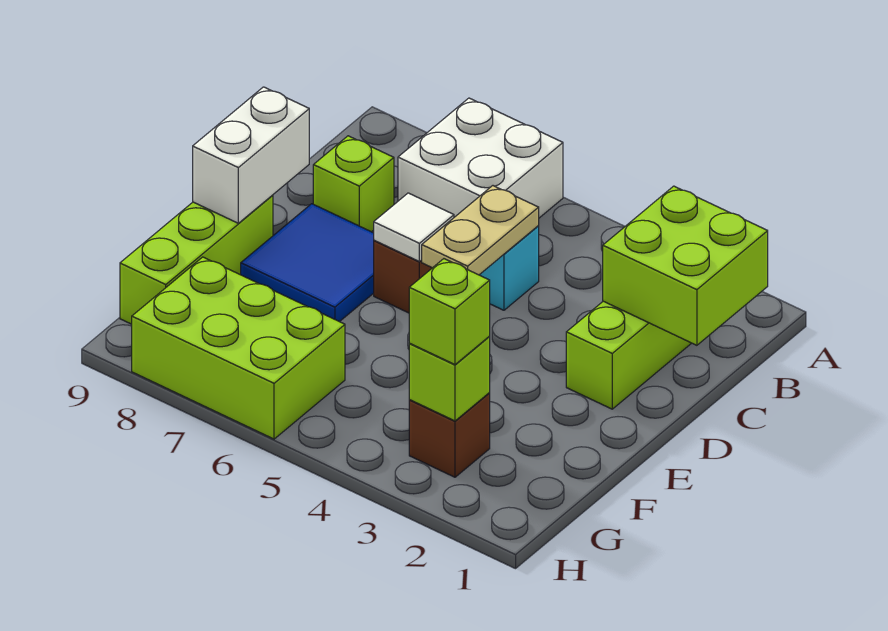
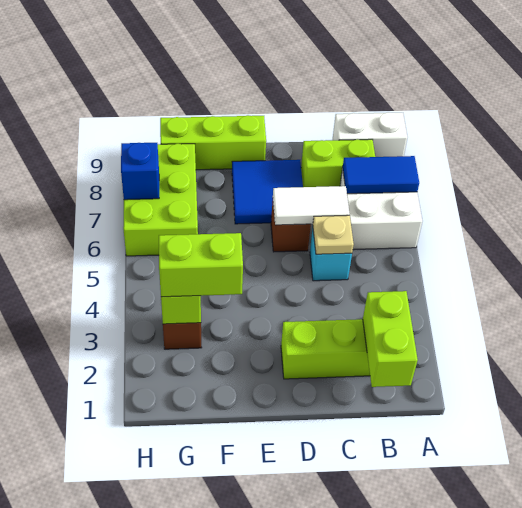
none -> blue 1x2 tile [343,156,419,194]
lime 2x2 brick [603,186,768,345] -> lime 1x2 brick [363,291,418,387]
tan 1x2 plate [422,186,539,275] -> tan 1x1 plate [313,215,354,254]
lime 1x1 brick [313,136,394,232] -> lime 1x2 brick [301,139,375,187]
white 1x1 tile [374,193,454,261] -> white 1x2 tile [273,186,350,225]
white 1x2 brick [193,87,309,223] -> white 1x2 brick moved to [332,112,407,157]
lime 1x1 brick [409,259,490,365] -> lime 1x2 brick [159,233,243,297]
none -> blue 1x1 brick [121,143,159,200]

